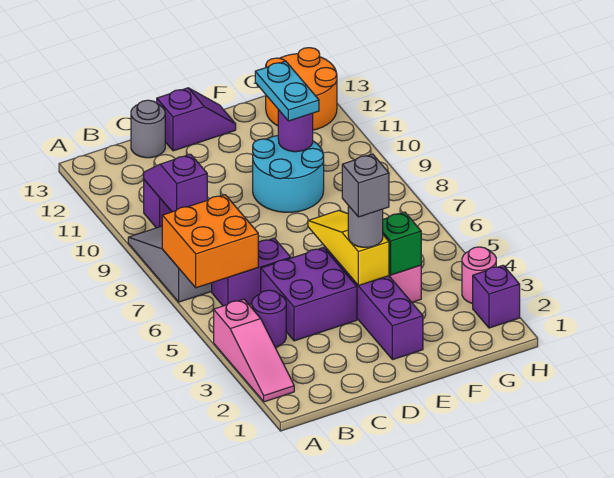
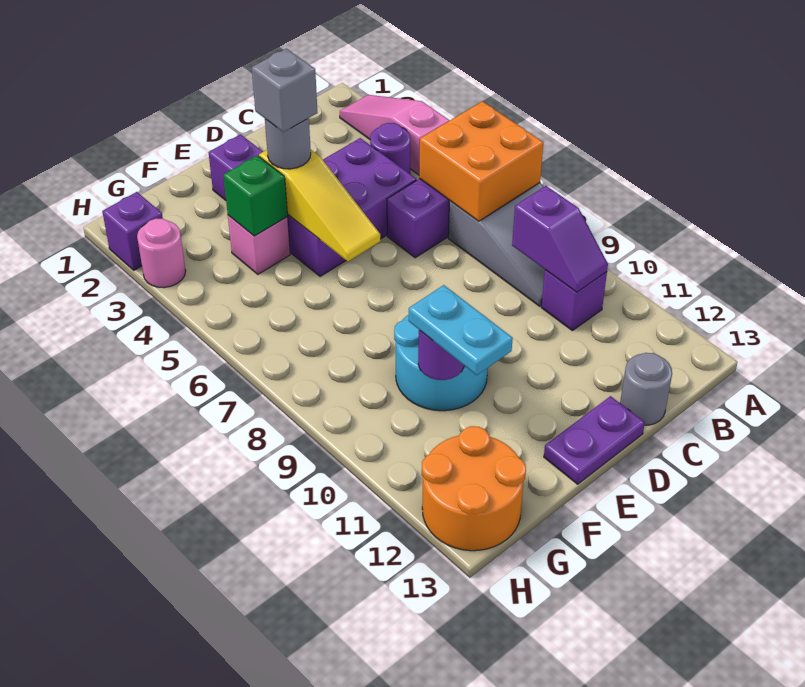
purple 1x2 slope [157,88,236,151] -> purple 1x2 plate [544,396,645,484]

